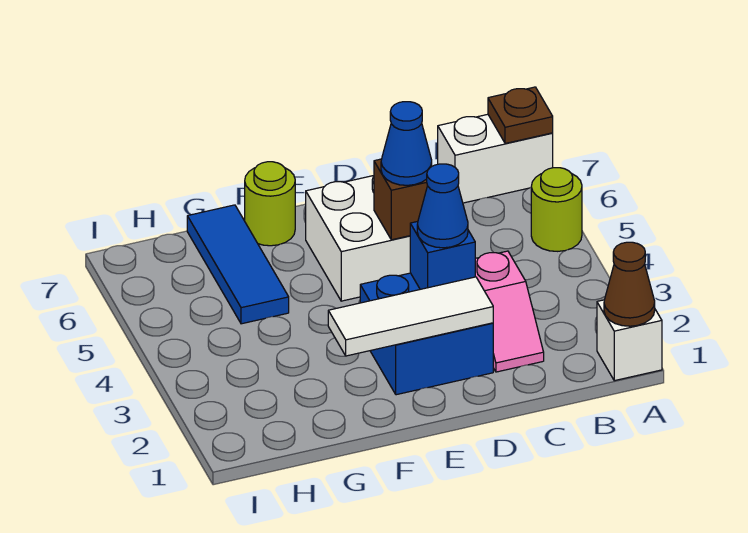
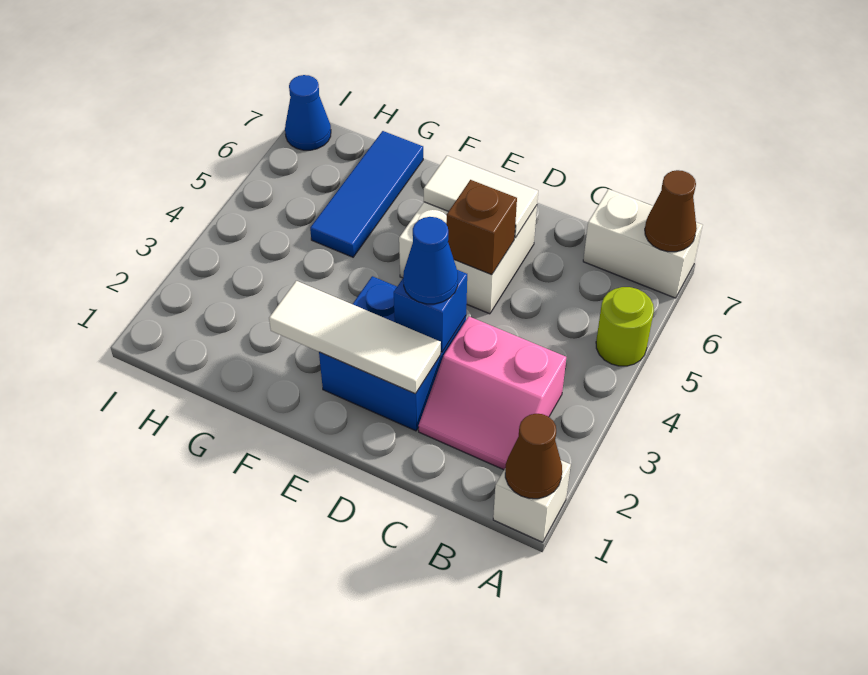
brown 1x1 plate [488,87,553,143] -> brown 1x1 cone [645,170,697,252]
pink 1x2 slope [475,251,544,372] -> pink 2x2 slope [419,317,566,470]
blue 1x1 cone [381,102,432,185] -> blue 1x1 cone moved to [285,75,331,150]
none -> white 1x2 tile [424,156,538,238]
lime 1x1 round brick [245,162,295,246] -> none

